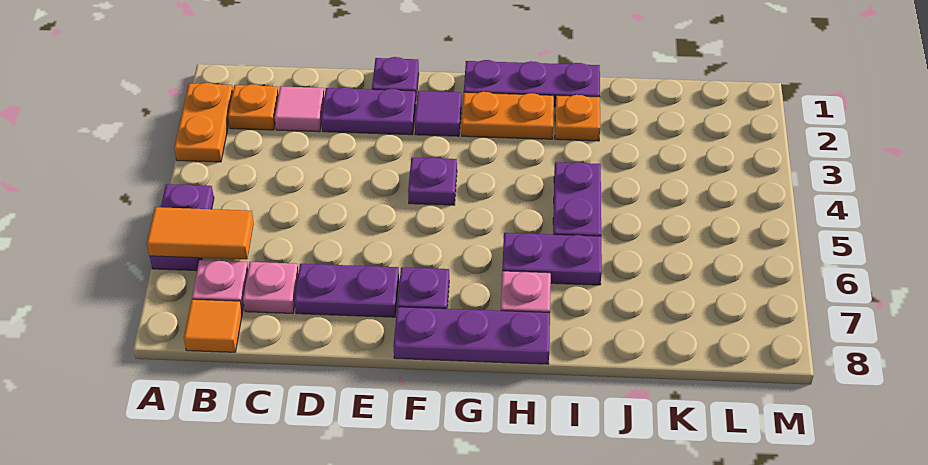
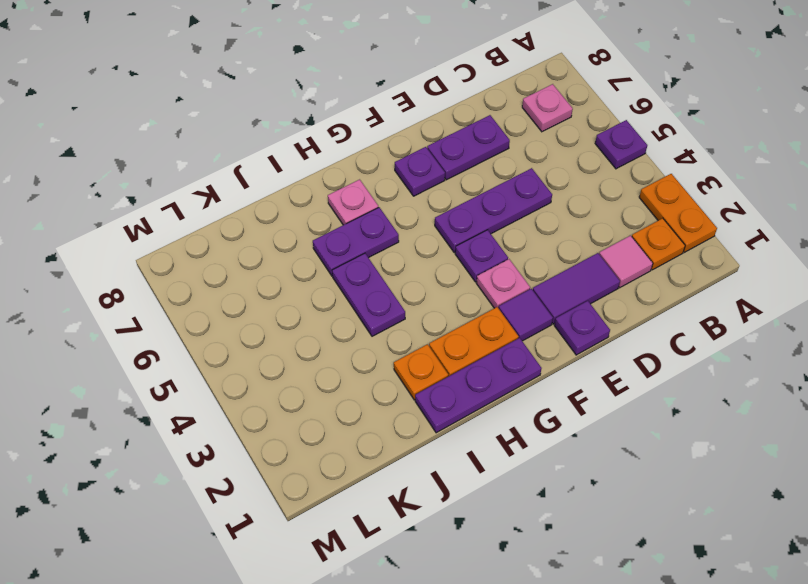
purple 1x2 plate [150,184,214,271] -> purple 1x1 plate [595,120,647,169]
orange 1x2 tile [147,207,254,259] -> none
orange 1x1 tile [184,299,242,352] -> none
pink 1x1 plate [243,262,299,313] -> pink 1x1 plate moved to [476,259,530,308]
purple 1x2 plate [321,87,416,135] -> purple 1x2 tile [533,253,620,324]
purple 1x3 plate [393,307,550,364] -> purple 1x3 plate moved to [435,168,552,253]

